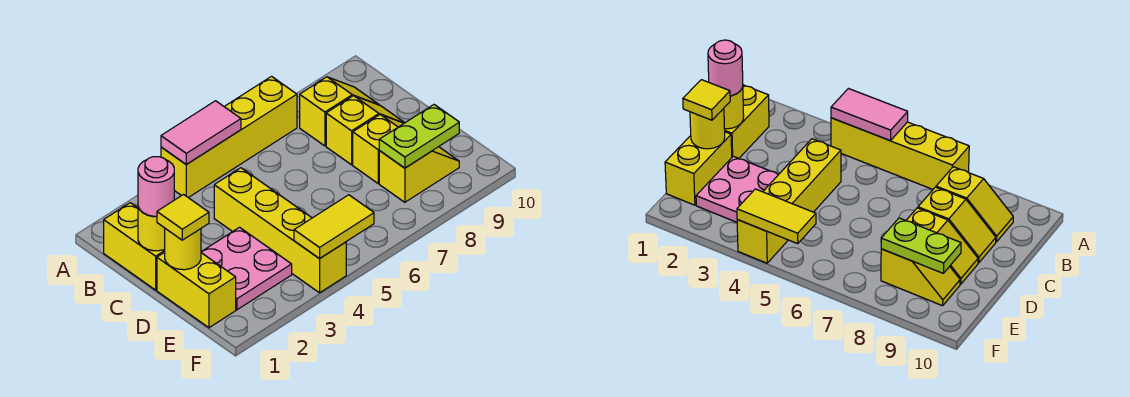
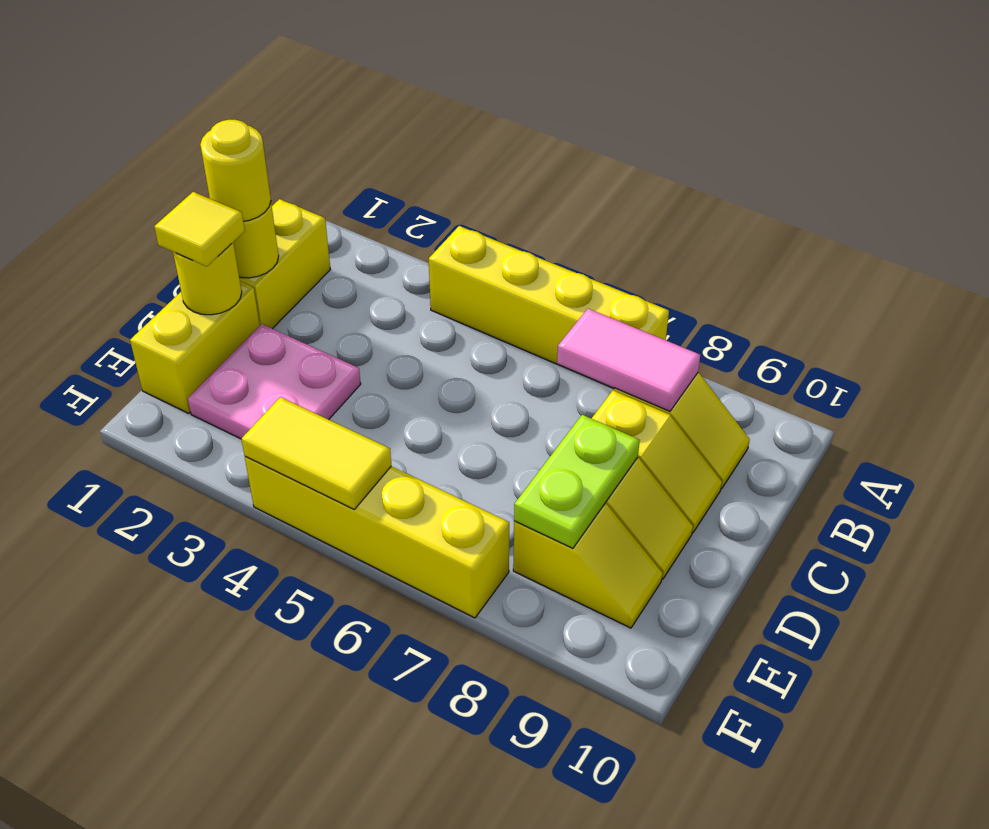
pink 1x2 tile [161,101,241,164] -> pink 1x2 tile moved to [557,309,700,411]
pink 1x1 round brick [138,157,174,216] -> yellow 1x1 round brick [200,120,271,221]
yellow 1x4 brick [214,168,346,293] -> yellow 1x4 brick turned to [245,456,509,618]
lime 1x2 plate [379,105,459,168] -> lime 1x2 plate turned to [514,415,640,548]

